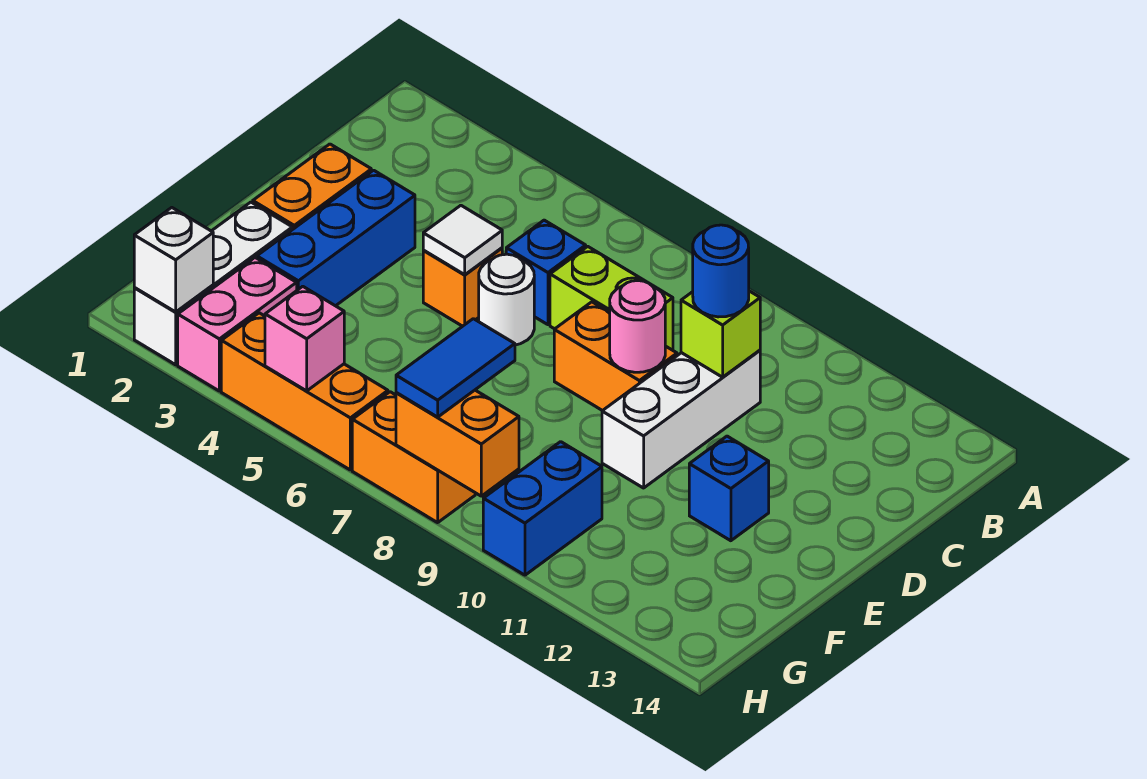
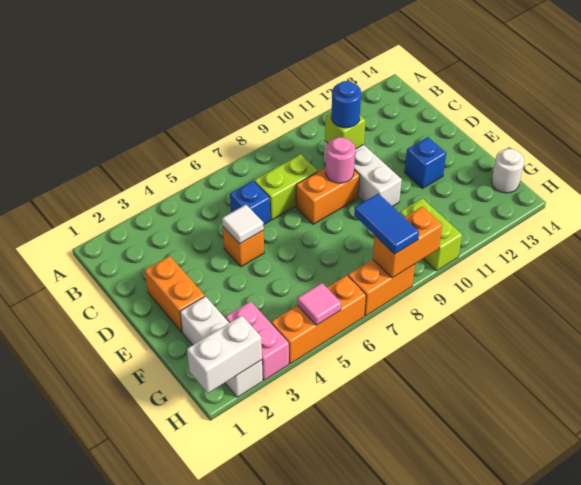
blue 1x3 brick [257,170,415,306] -> none
white 1x1 round brick [479,254,534,345] -> white 1x1 round brick moved to [492,149,524,193]
blue 1x2 brick [483,442,602,575] -> lime 1x2 brick [400,198,462,271]
white 1x1 brick [134,208,213,312] -> white 1x2 brick [187,316,262,393]
pink 1x1 brick [265,286,344,391] -> pink 1x1 tile [297,283,341,325]

